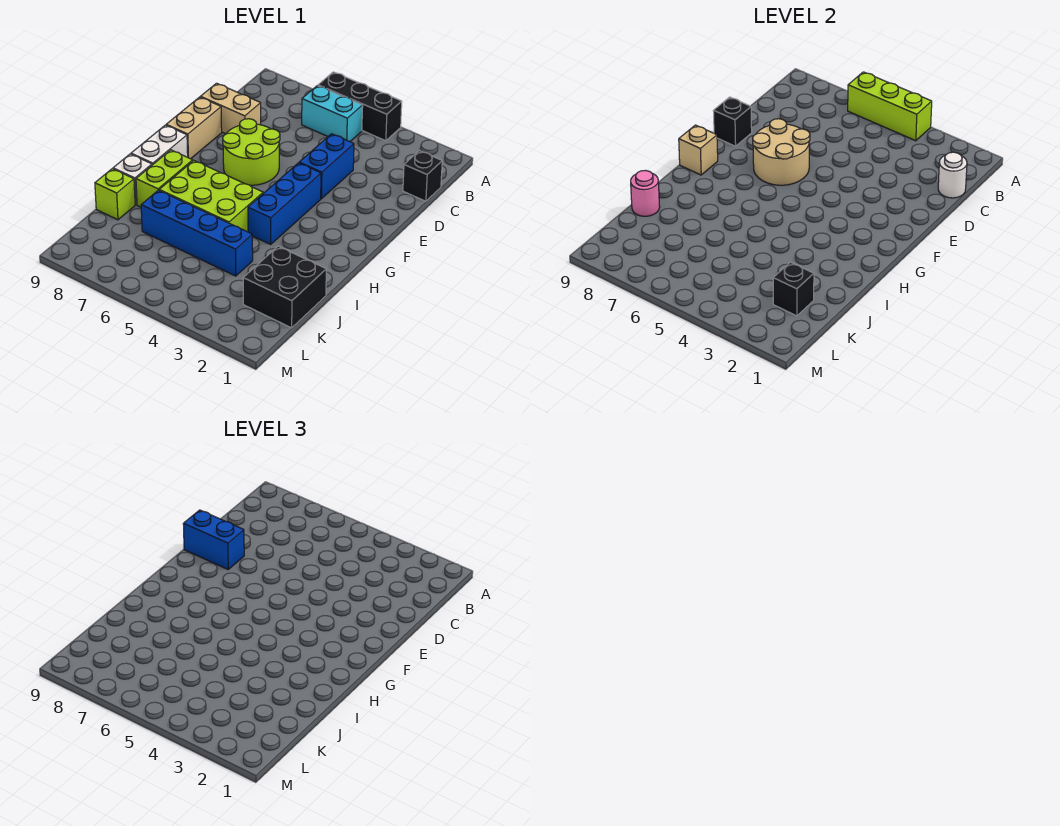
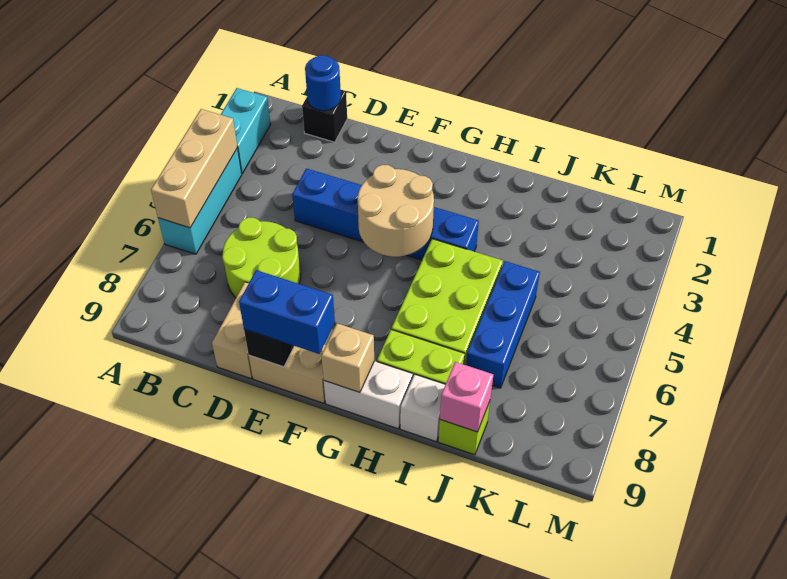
black 1x3 brick [318,72,402,141] -> cyan 1x3 brick [158,148,242,254]
lime 1x3 brick [848,72,932,141] -> tan 1x3 brick [151,109,237,228]
cyan 1x2 brick [302,86,363,142] -> cyan 1x2 brick moved to [221,88,271,173]
white 1x1 round brick [938,152,967,198] -> blue 1x1 round brick [305,55,341,111]
lime 2x2 round brick [223,119,280,185] -> lime 2x2 round brick moved to [222,217,301,298]
tan 2x2 round brick [753,119,810,185] -> tan 2x2 round brick moved to [358,165,434,257]
blue 1x2 brick [183,510,244,569] -> blue 1x2 brick turned to [239,270,335,354]
black 2x2 brick [243,246,326,328] -> none
blue 1x4 brick [141,190,253,276] -> blue 1x3 brick [466,261,540,388]
pink 1x1 round brick [631,170,660,216] -> pink 1x1 brick [440,362,493,432]
black 1x1 brick [773,262,814,316] -> none

